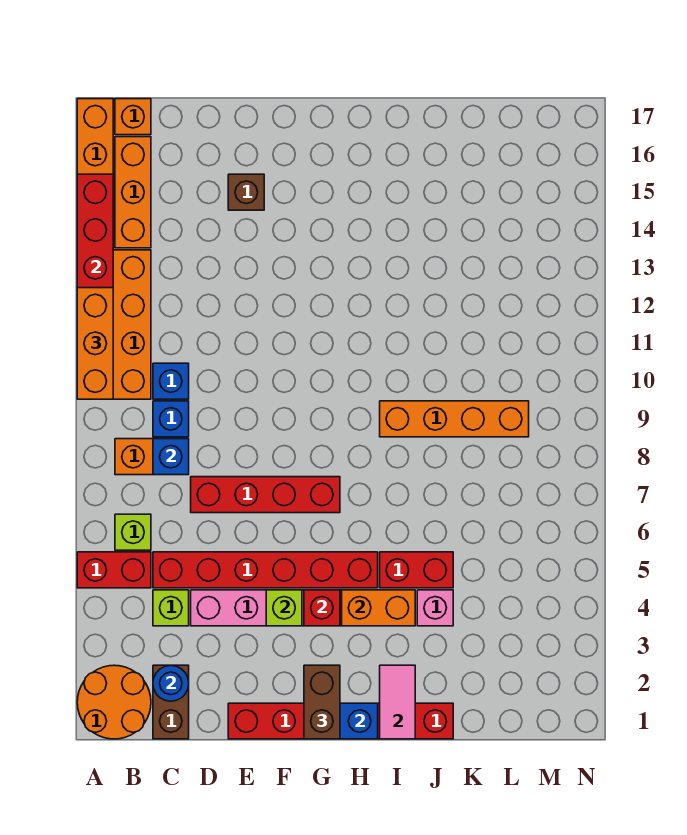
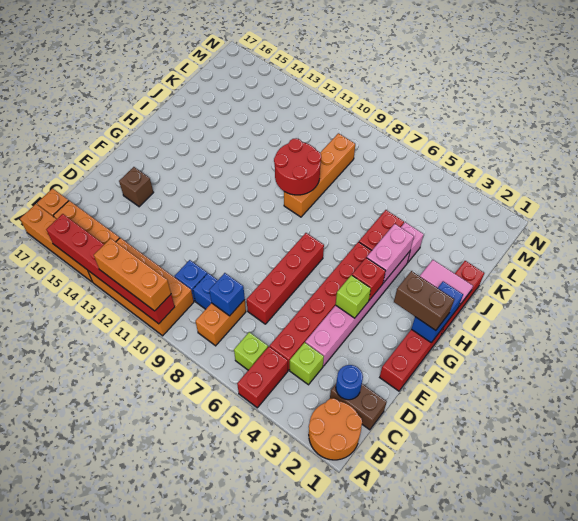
orange 1x2 brick [342,590,415,626] -> pink 1x2 brick [367,224,414,283]
none -> red 2x2 round brick [274,138,321,195]

